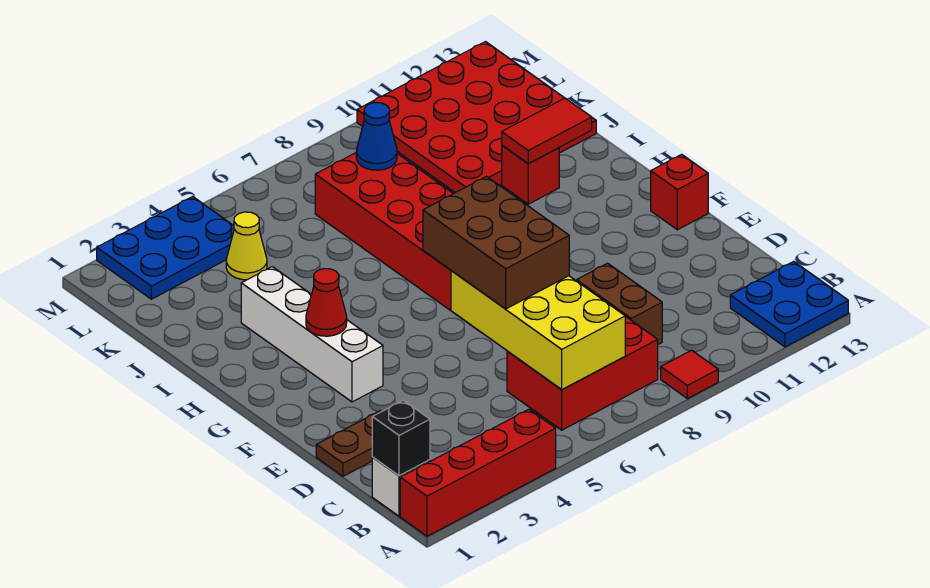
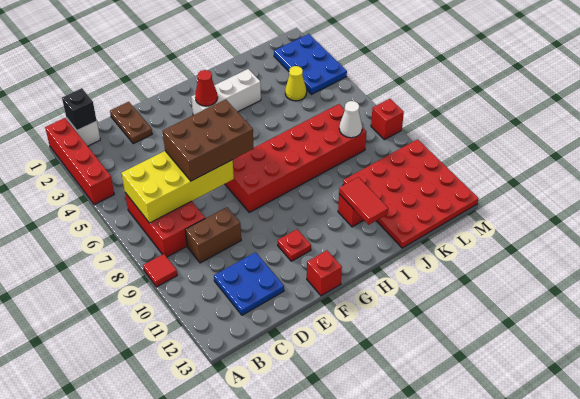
blue 2x2 plate [730,261,848,347] -> blue 2x2 plate moved to [214,252,284,315]
white 1x4 brick [241,267,383,402] -> white 1x3 brick [191,69,261,115]
none -> red 1x1 plate [278,229,311,261]
blue 1x1 cone [356,103,397,170] -> white 1x1 cone [339,101,362,138]
none -> red 1x1 brick [371,99,404,140]

